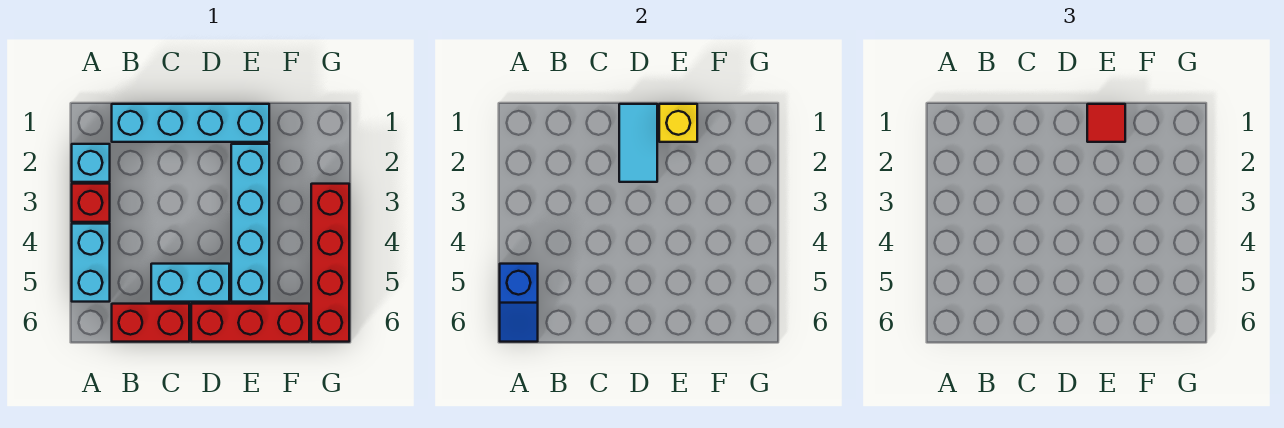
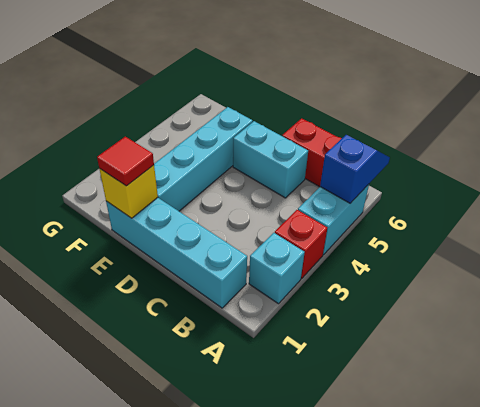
cyan 1x2 tile [619,104,657,182] -> none
red 1x3 brick [191,304,309,342] -> none
red 1x4 brick [311,184,349,342] -> none

